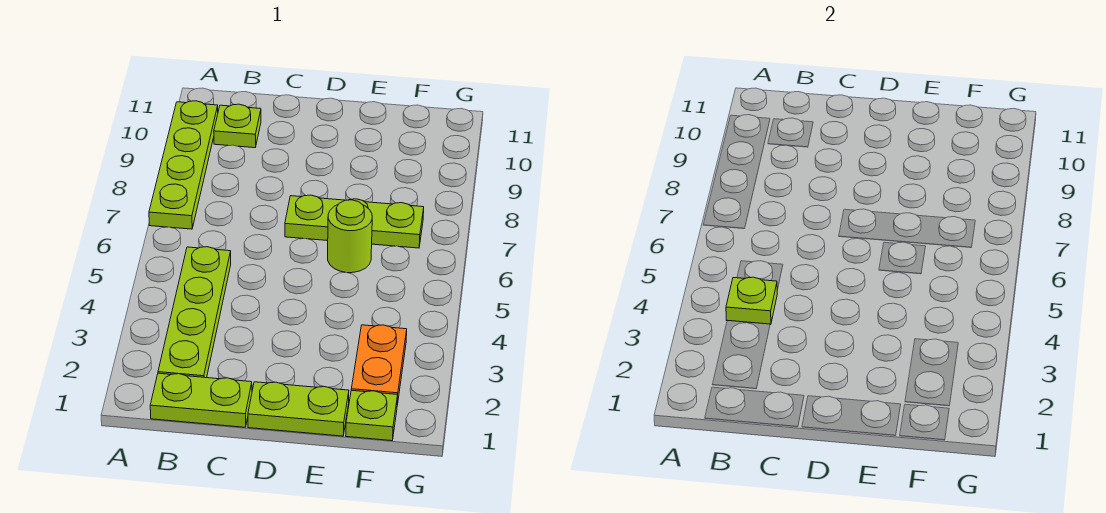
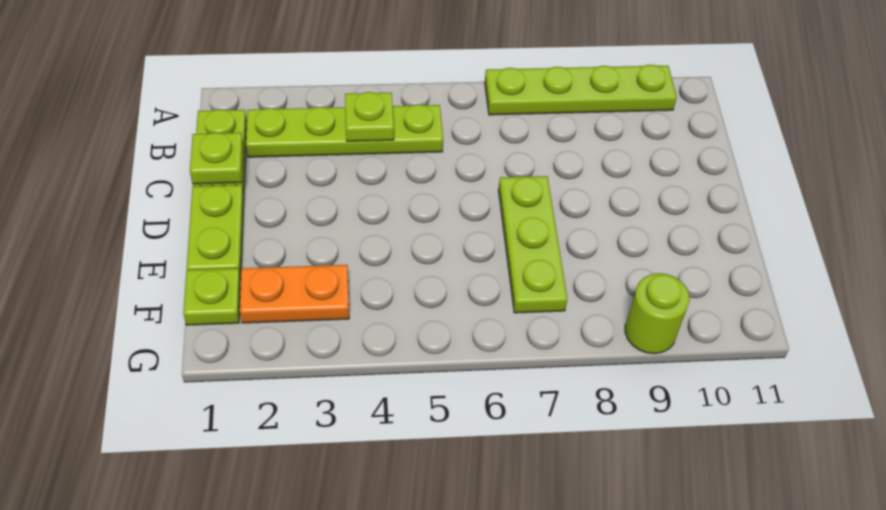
lime 1x1 plate [214,104,261,148] -> lime 1x1 plate moved to [190,133,243,184]
lime 1x1 round brick [328,200,372,273] -> lime 1x1 round brick moved to [625,273,690,354]

